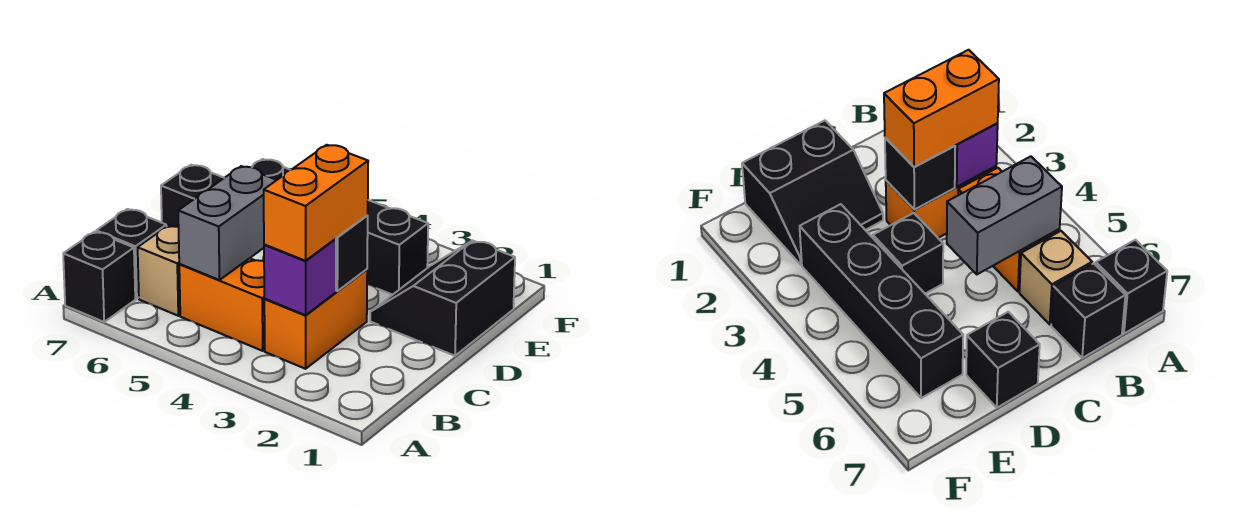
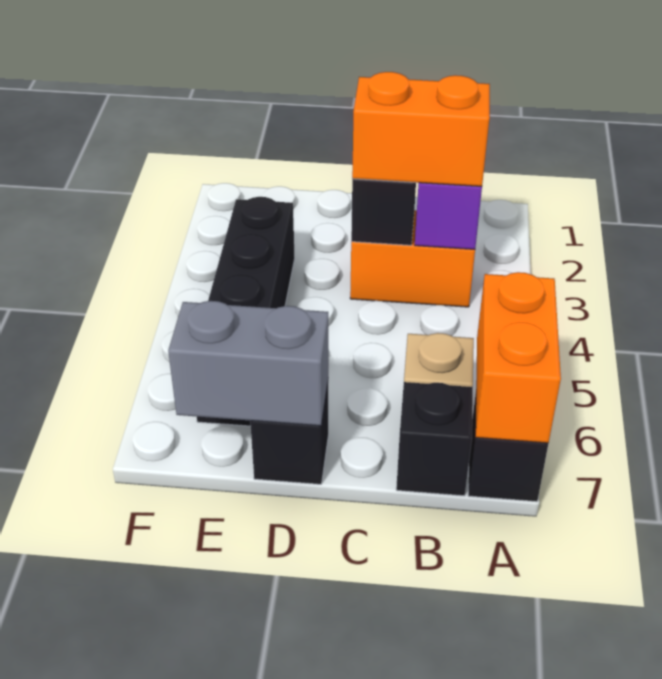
orange 1x2 brick [179,258,265,351] -> orange 1x2 brick moved to [476,272,561,443]
grey 1x2 brick [178,166,276,280] -> grey 1x2 brick moved to [168,301,328,426]
black 2x2 slope [370,241,515,356] -> none
black 1x1 brick [873,213,943,294] -> none

